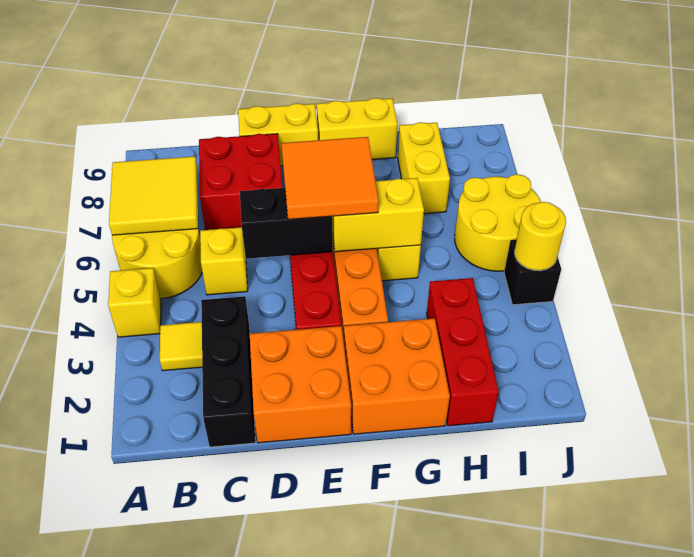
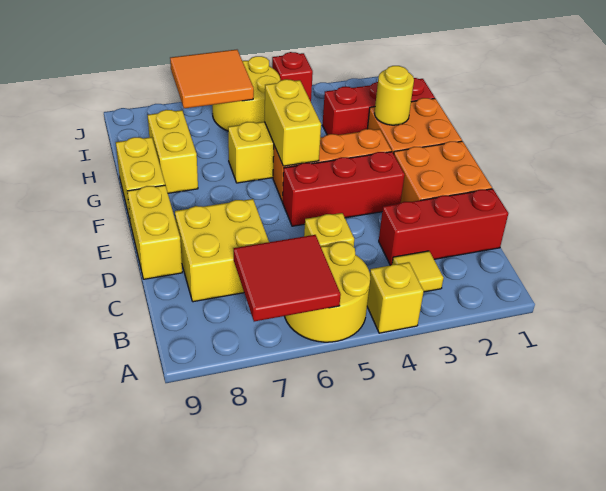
yellow 2x2 tile [109,156,198,235] -> red 2x2 tile [234,235,341,322]
black 1x3 brick [201,296,255,447] -> red 1x3 brick [379,189,508,265]
red 2x2 brick [199,134,282,230] -> yellow 2x2 brick [175,199,269,302]
black 1x2 brick [240,188,333,259] -> none
orange 2x2 tile [281,137,379,219] -> orange 2x2 tile moved to [170,50,254,108]
yellow 1x2 brick [398,122,450,214] -> yellow 1x2 brick turned to [148,110,198,193]
black 1x1 brick [504,240,561,305] -> red 1x1 brick [272,52,313,102]
yellow 1x1 round brick [515,202,566,271] -> yellow 1x1 round brick moved to [374,66,414,125]

